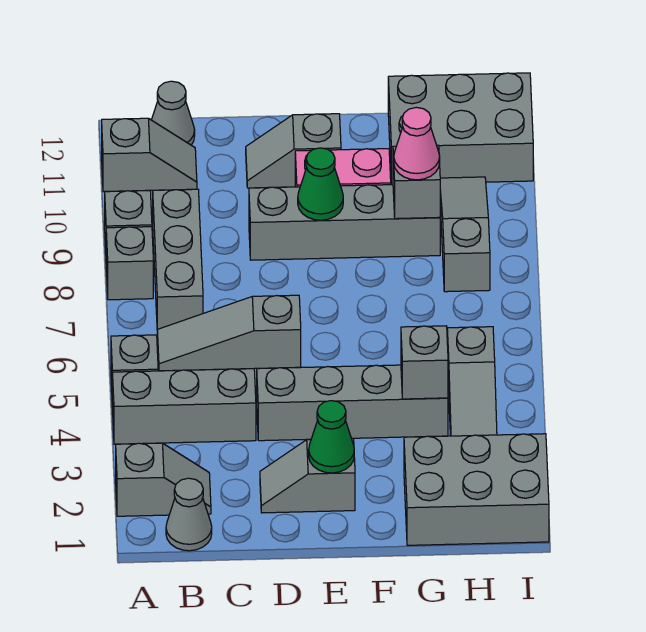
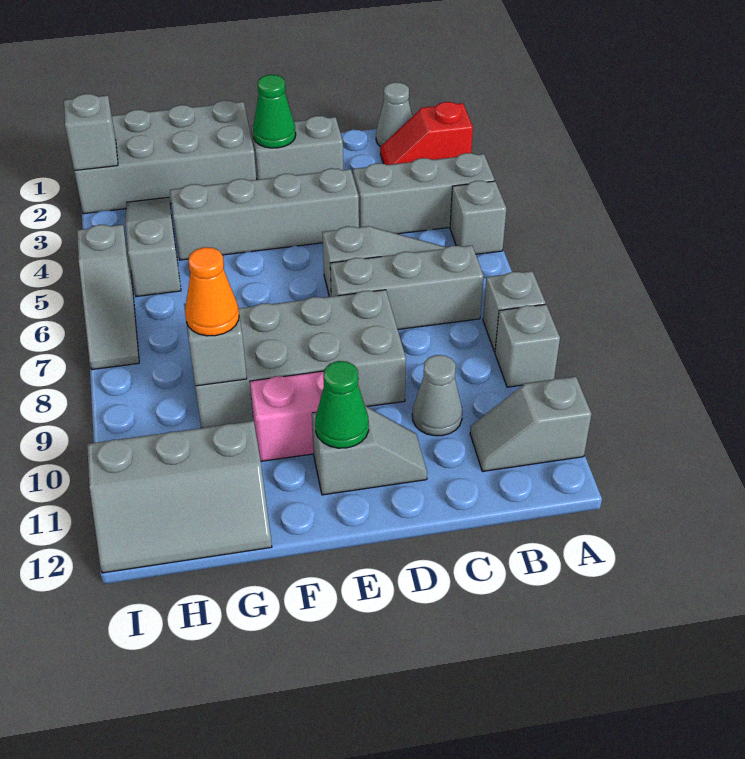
grey 1x2 slope [116,443,211,516] -> red 1x2 slope [380,102,473,165]
grey 1x3 brick [153,189,203,329] -> grey 1x3 brick turned to [330,245,484,330]
grey 1x1 cone [152,81,195,145] -> grey 1x1 cone moved to [412,355,462,436]
grey 1x2 slope [260,438,355,513] -> grey 1x2 brick [251,116,343,180]
grey 1x4 brick [249,185,440,260] -> grey 2x4 brick [195,290,406,428]
green 1x1 cone [298,148,343,220] -> green 1x1 cone moved to [315,361,369,448]
grey 2x3 brick [404,434,549,545] -> grey 2x4 brick [74,100,256,214]
grey 1x1 brick [401,326,448,399] -> grey 1x1 brick moved to [64,94,118,171]
pink 1x1 cone [394,107,440,180] -> orange 1x1 cone [185,247,239,336]
grey 2x3 brick [388,73,533,184] -> grey 2x3 slope [87,421,272,573]
grey 1x3 slope [440,177,490,292] -> grey 1x3 slope moved to [77,225,139,370]

